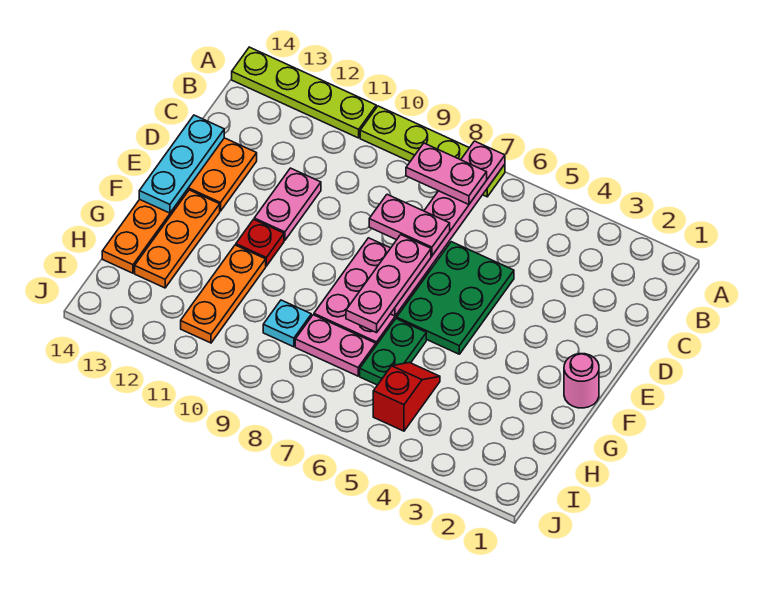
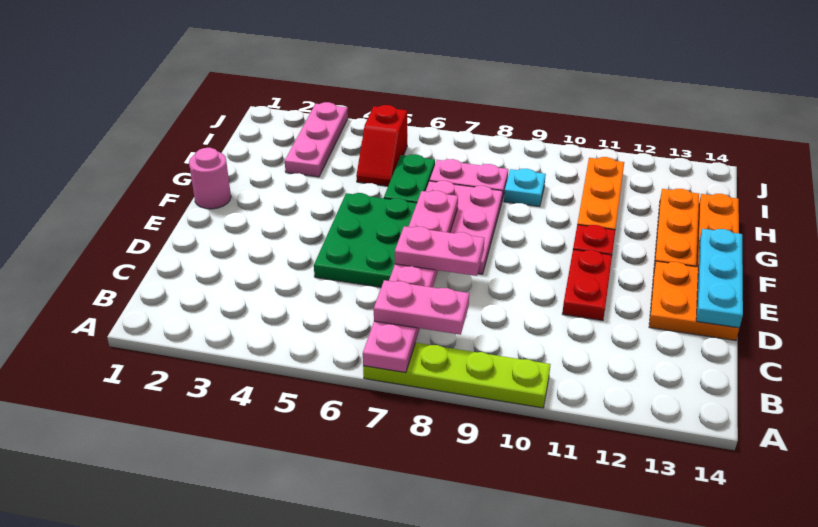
lime 1x4 plate [232,47,376,138] -> none
pink 1x2 plate [254,168,321,241] -> red 1x2 plate [562,250,612,321]
pink 1x3 plate [346,235,431,333] -> pink 1x3 plate moved to [285,102,348,177]

